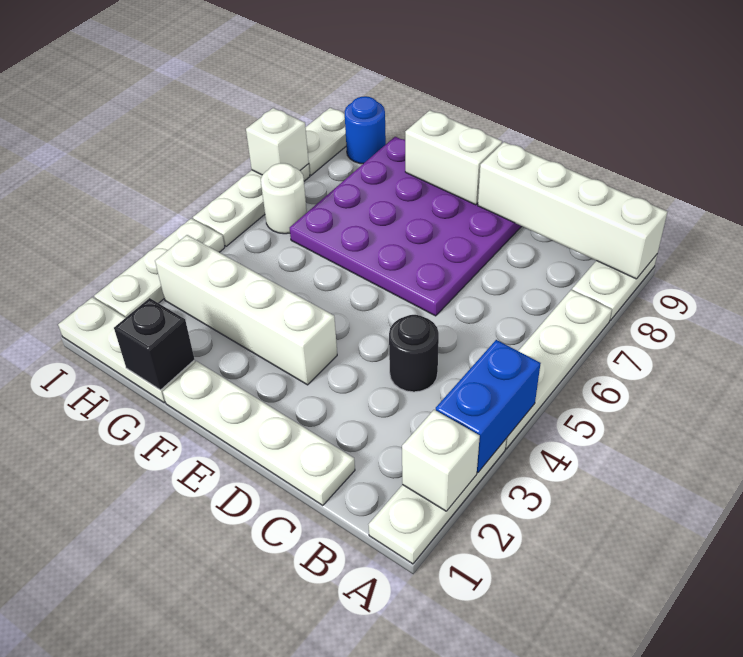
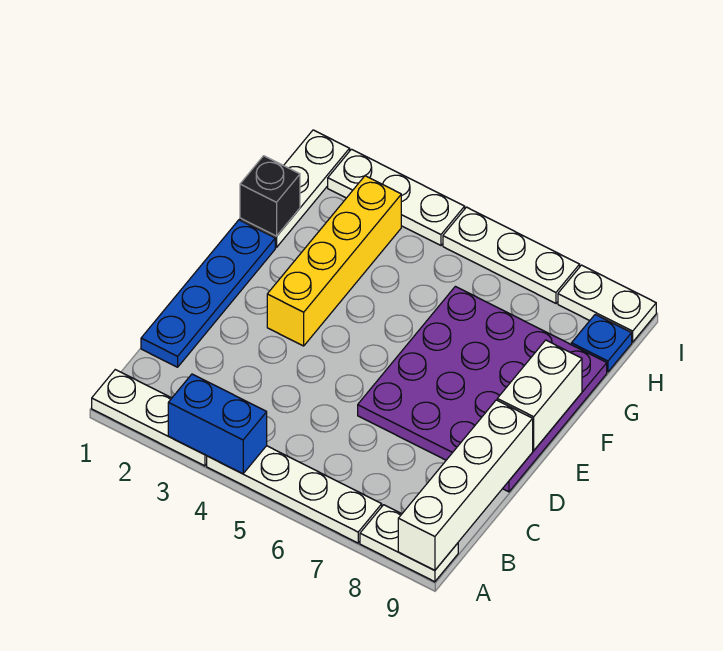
white 1x1 brick [402,410,480,511] -> none
white 1x4 plate [163,361,355,506] -> blue 1x4 plate [141,220,275,367]
black 1x1 round brick [389,315,439,392] -> none
white 1x4 brick [155,235,337,385] -> yellow 1x4 brick [267,176,401,346]
white 1x1 round brick [261,163,307,234] -> none
blue 1x1 round brick [345,96,386,164] -> blue 1x1 plate [571,315,632,372]
white 1x1 brick [246,108,309,175] -> none

